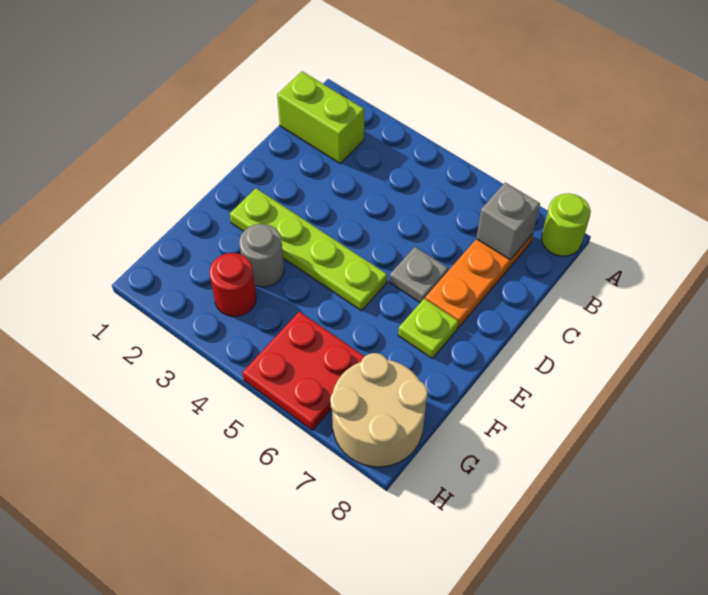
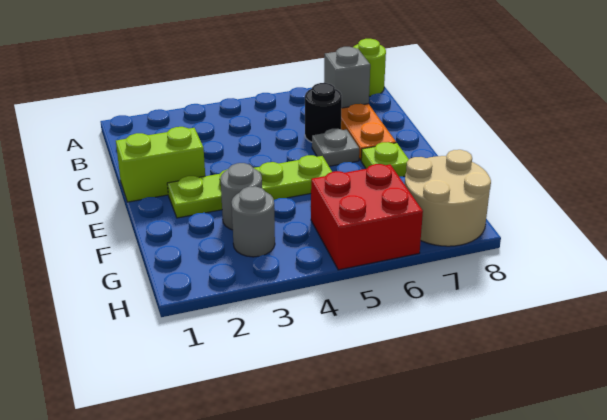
lime 1x2 brick [277,71,364,163] -> lime 1x2 brick moved to [116,127,205,202]
none -> black 1x1 round brick [305,83,342,142]
red 1x1 round brick [210,253,256,316] -> grey 1x1 round brick [231,186,275,257]
red 2x2 plate [242,312,365,430] -> red 2x2 brick [311,164,423,270]

